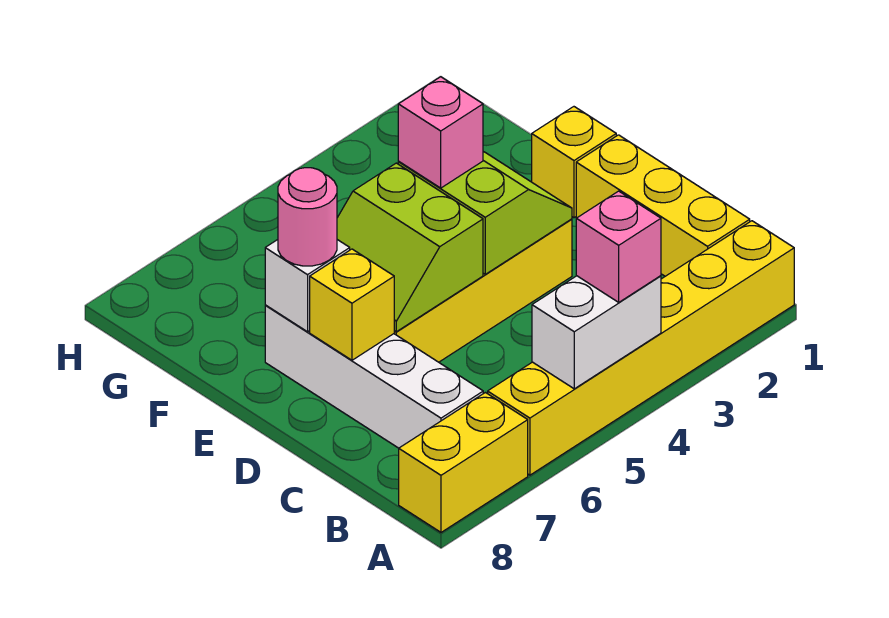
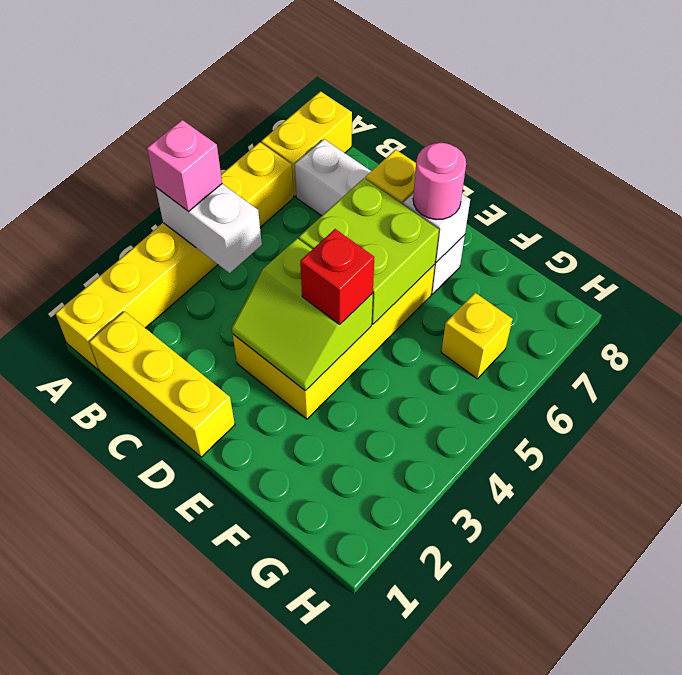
white 1x2 brick [532,276,661,389] -> white 1x2 brick turned to [155,184,262,273]
lime 2x2 slope [337,163,483,332] -> lime 2x2 brick [299,178,439,324]
yellow 1x1 brick [532,107,616,218] -> yellow 1x1 brick moved to [441,293,513,379]
pink 1x1 brick [398,77,483,188] -> red 1x1 brick [300,229,374,324]

